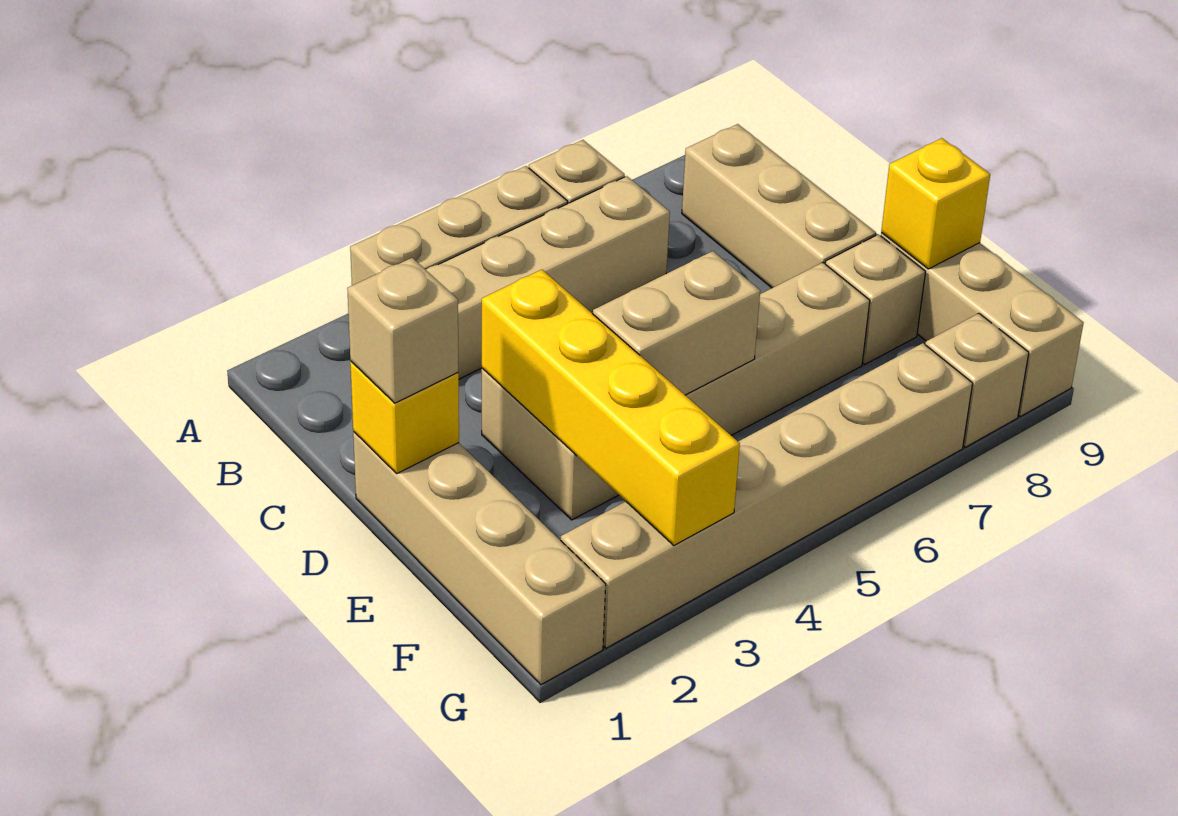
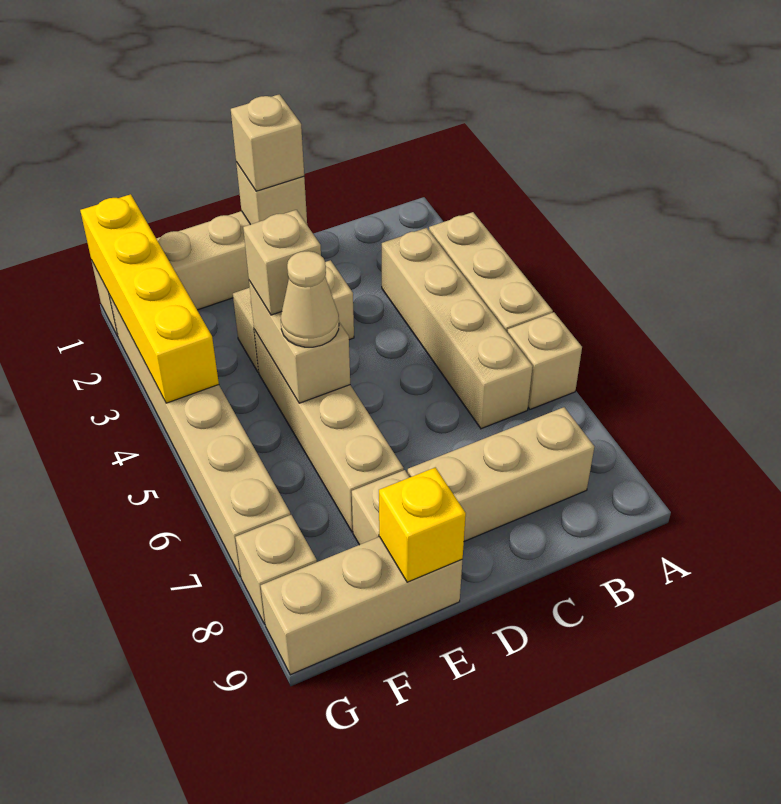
yellow 1x1 brick [350,362,459,473] -> tan 1x1 brick [236,162,307,225]
yellow 1x4 brick [482,270,740,545] -> yellow 1x4 brick turned to [80,194,219,403]
none -> tan 1x1 brick [243,210,321,315]
none -> tan 1x1 cone [281,251,339,347]

